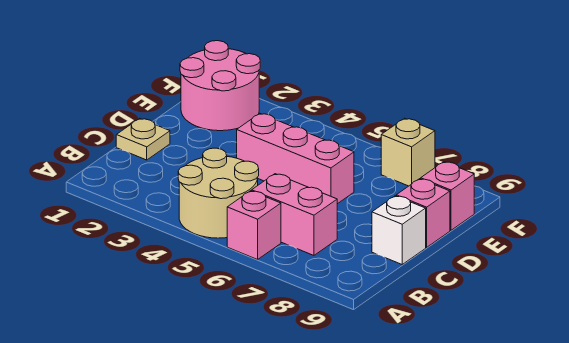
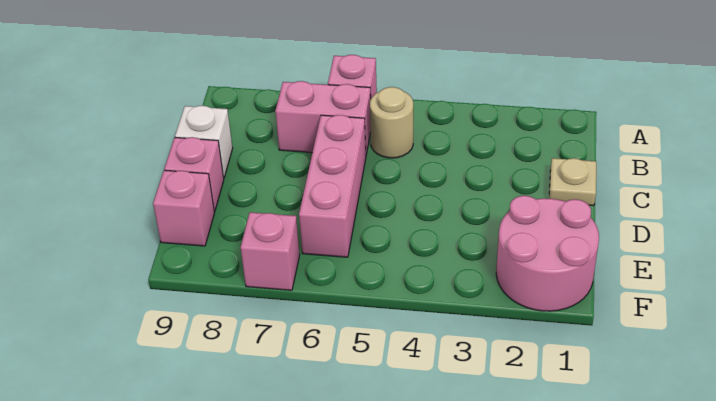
tan 2x2 round brick [178,148,259,238] -> tan 1x1 round brick [370,87,413,158]
pink 1x3 brick [237,114,354,204] -> pink 1x3 brick turned to [299,115,366,257]
tan 1x1 brick [381,118,435,186] -> pink 1x1 brick [241,212,300,290]

